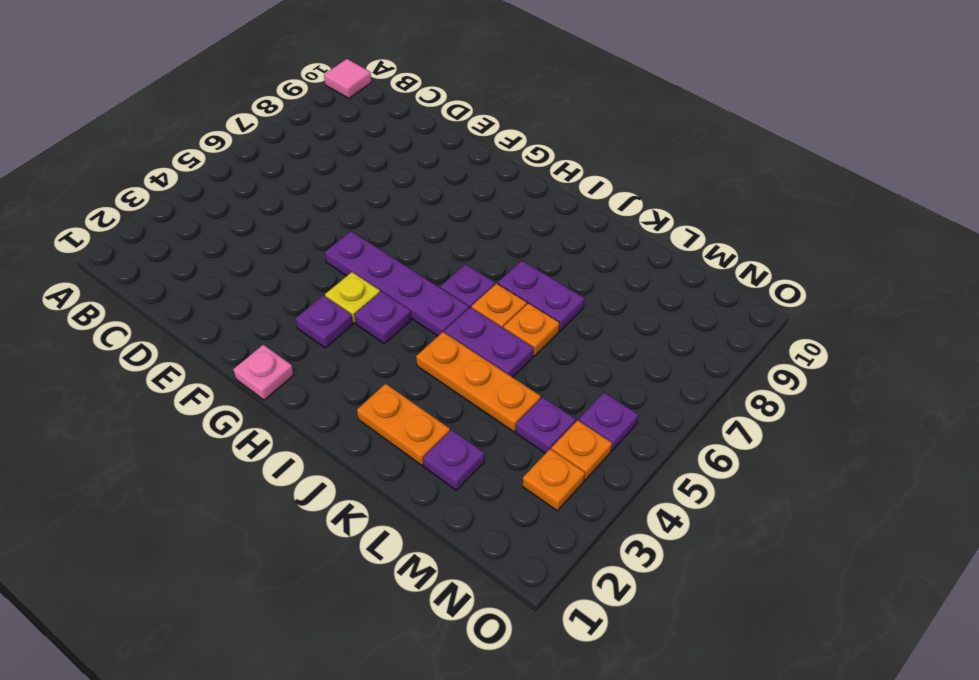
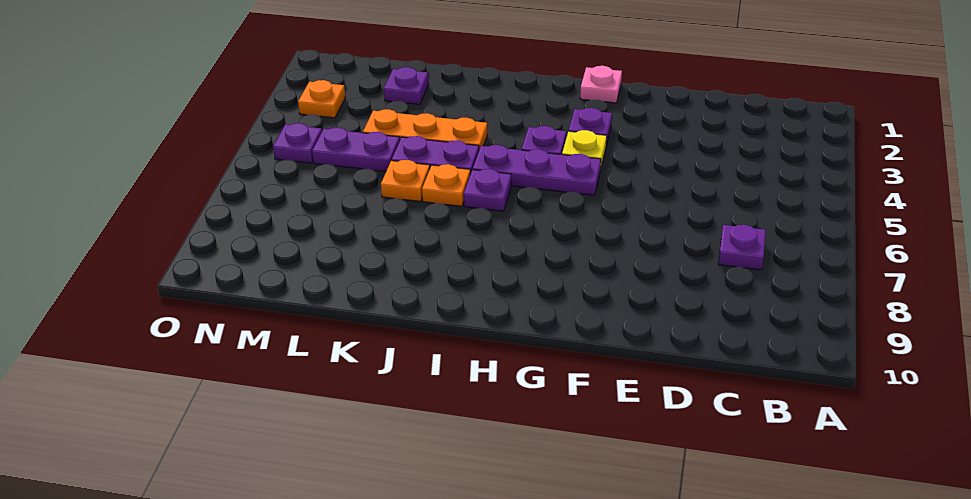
pink 1x1 tile [324,59,371,98] -> none
purple 1x4 plate [325,231,469,336] -> purple 1x3 plate [473,145,601,195]
orange 1x2 plate [357,384,450,466] -> none
purple 1x2 plate [498,261,585,331] -> purple 1x2 plate moved to [312,128,400,172]
purple 1x1 plate [516,397,576,454] -> purple 1x1 plate moved to [718,225,766,270]
orange 1x1 plate [551,420,612,480] -> none

